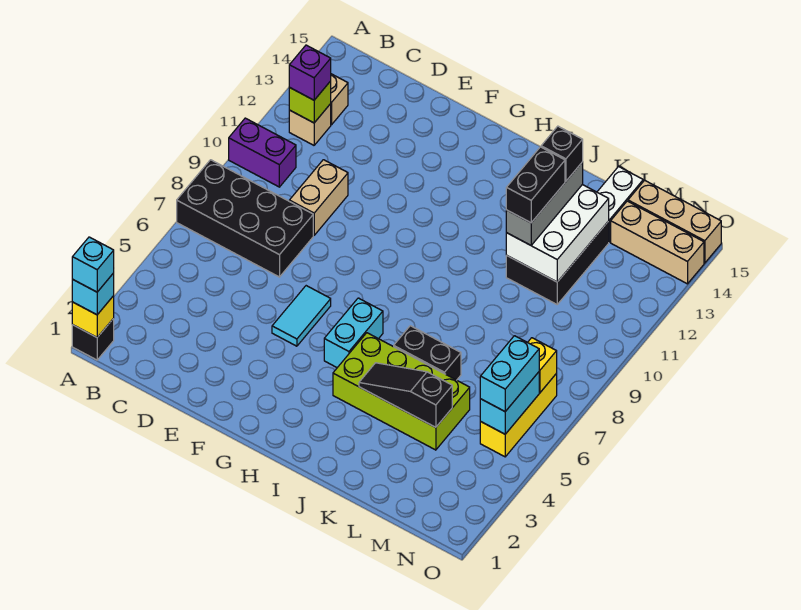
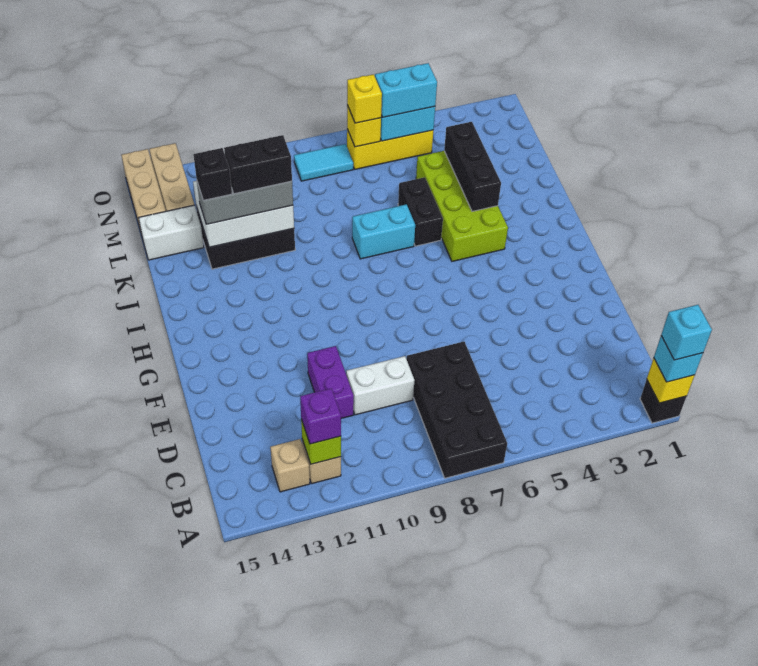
purple 1x2 brick [229,118,296,187] -> purple 1x2 brick moved to [307,346,354,418]
tan 1x2 brick [289,160,348,235] -> white 1x2 brick [346,356,415,415]
cyan 1x2 tile [272,286,331,346] -> cyan 1x2 tile moved to [294,144,353,181]
cyan 1x2 brick [324,298,383,368] -> cyan 1x2 brick moved to [352,204,415,259]
black 1x3 slope [359,363,452,427] -> black 1x3 brick [444,122,501,211]
none -> yellow 1x1 brick [347,74,382,123]

